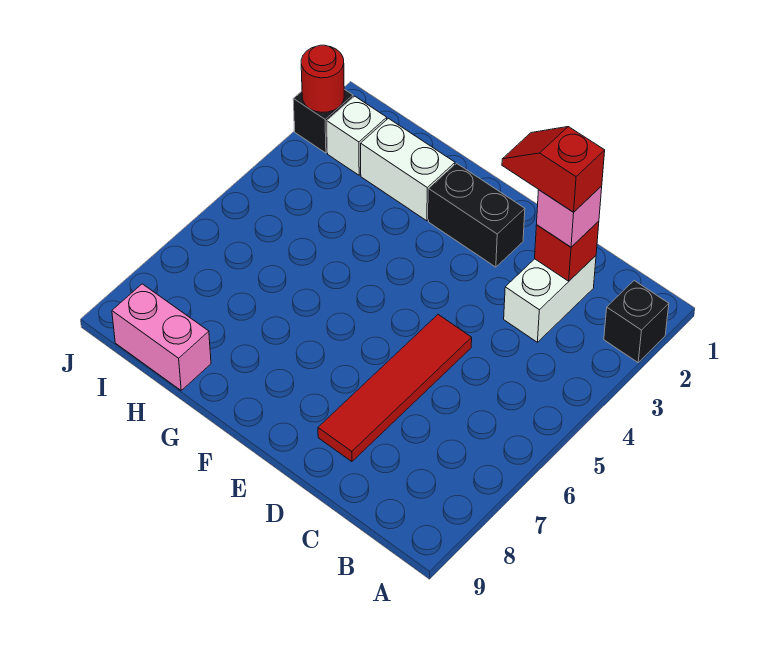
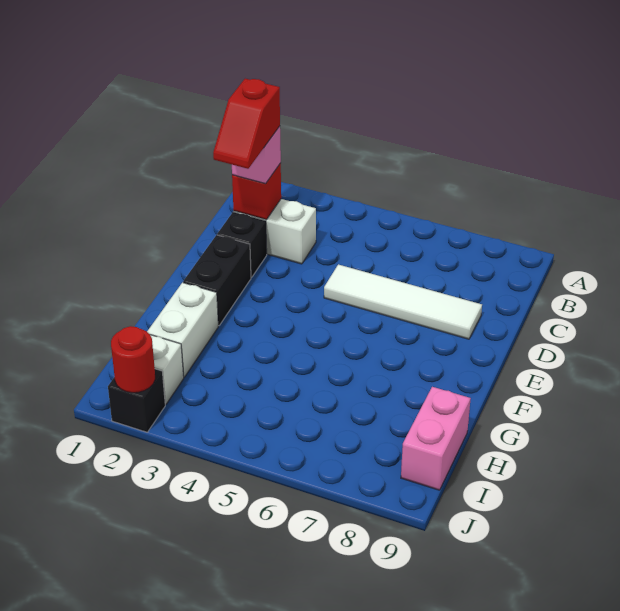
black 1x1 brick [604,281,669,362] -> black 1x1 brick moved to [217,212,267,277]
red 1x4 tile [318,315,472,462] -> white 1x4 tile [324,264,482,339]

